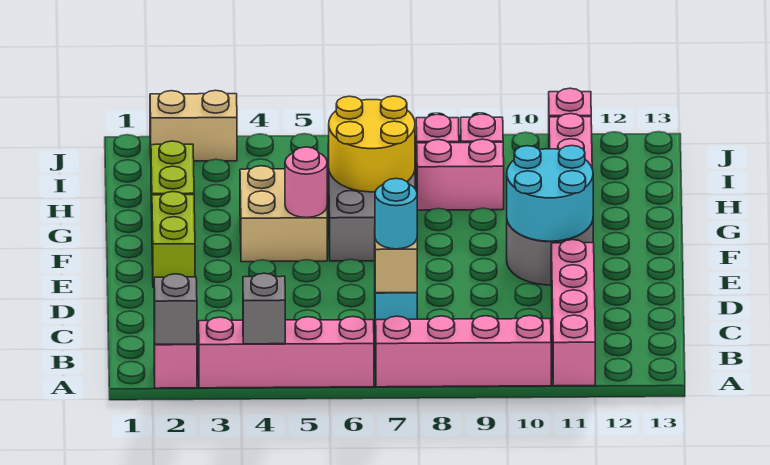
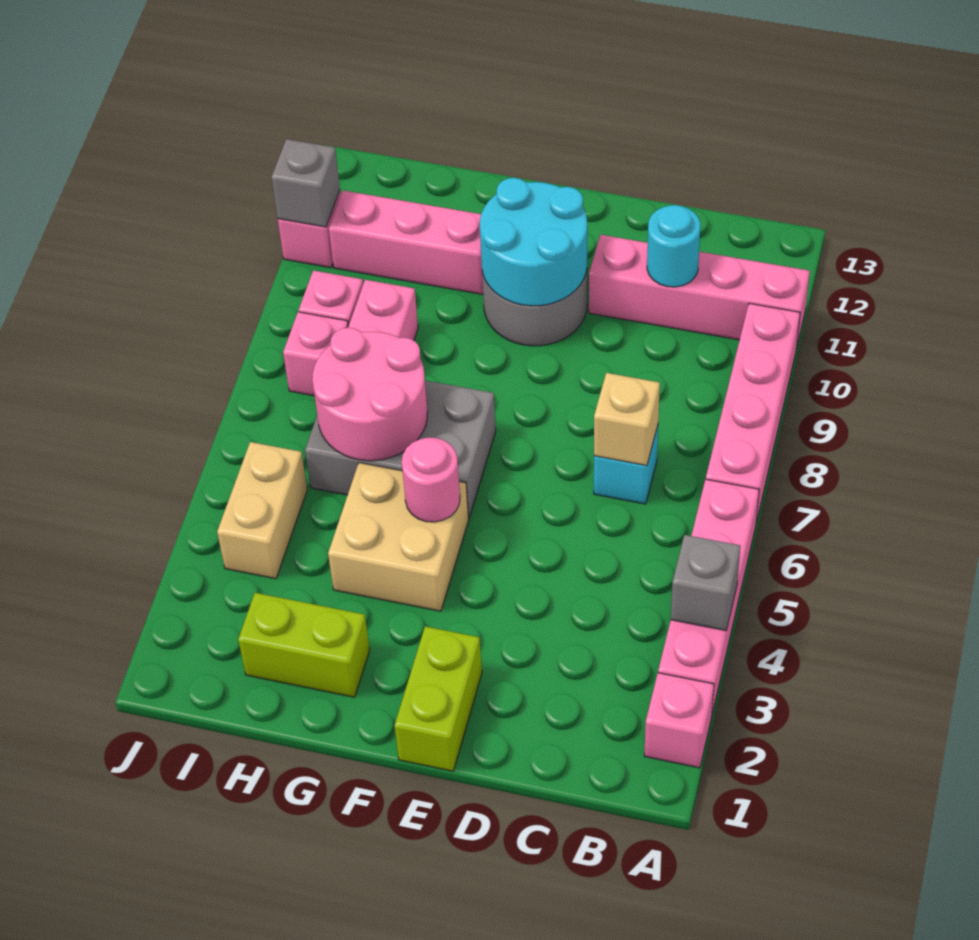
grey 1x1 brick [154,274,197,344] -> grey 1x1 brick moved to [271,139,340,227]
cyan 1x1 round brick [375,179,417,249] -> cyan 1x1 round brick moved to [647,205,701,287]
lime 1x2 brick [152,192,195,287] -> lime 1x2 brick turned to [395,627,482,771]
yellow 2x2 round brick [328,96,415,192] -> pink 2x2 round brick [312,328,428,461]
tan 1x2 brick [150,90,237,161] -> tan 1x2 brick moved to [217,442,307,579]

